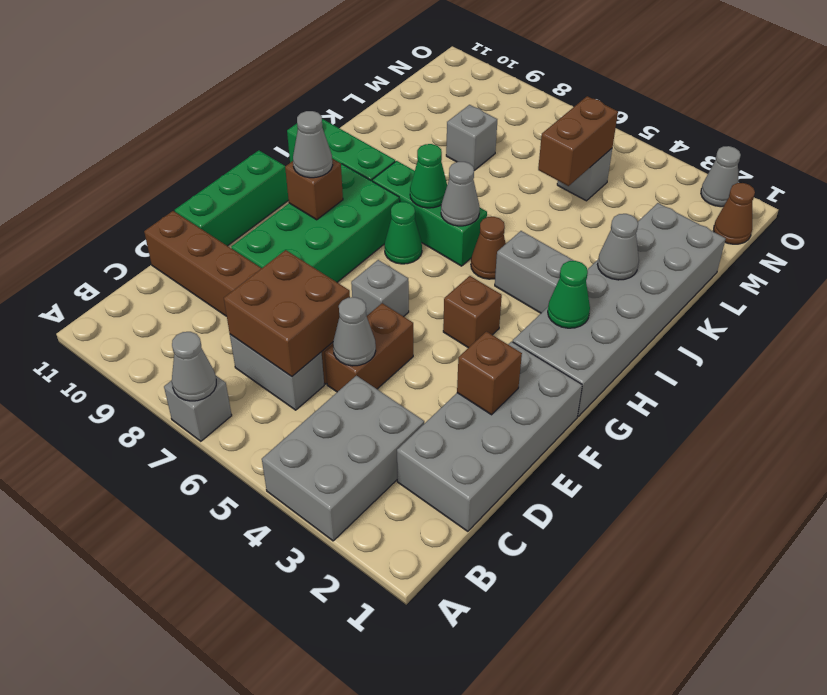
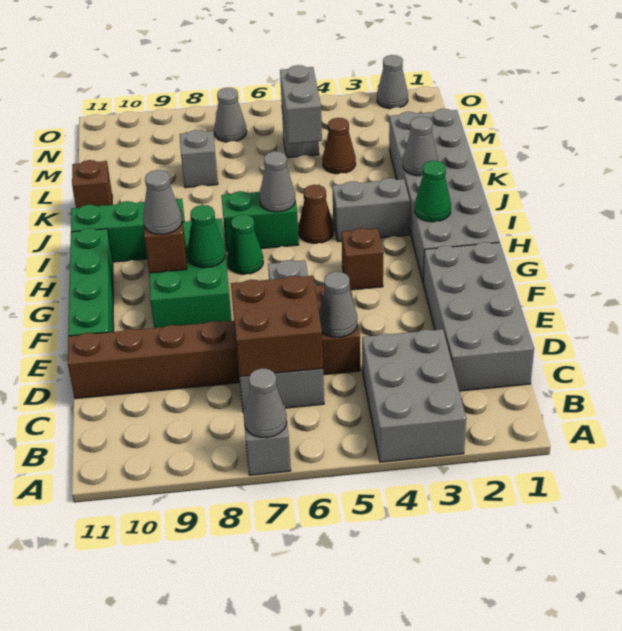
brown 1x1 brick [457,332,522,415] -> brown 1x1 brick moved to [72,160,112,208]
green 2x4 brick [231,164,400,282] -> green 2x3 brick [149,218,232,328]
green 1x3 brick [175,150,289,246] -> green 1x4 brick [68,228,114,336]
green 1x3 brick [372,161,487,266] -> green 1x2 brick [221,191,299,252]
green 1x1 cone [410,144,447,208] -> green 1x1 cone moved to [187,205,225,268]
brown 1x2 brick [538,96,618,186] -> grey 1x2 brick [280,65,322,144]
brown 1x1 cone [714,183,755,244] -> brown 1x1 cone moved to [323,118,356,174]
none -> grey 1x1 cone [214,88,247,142]

